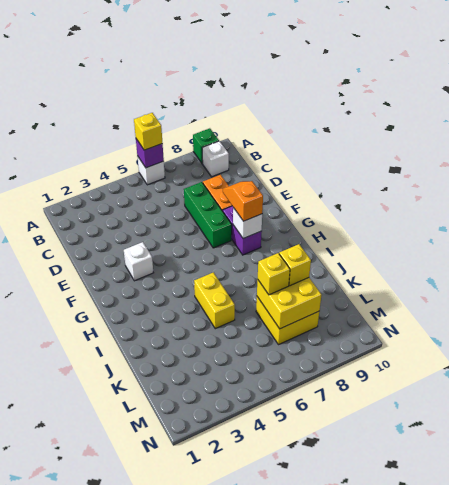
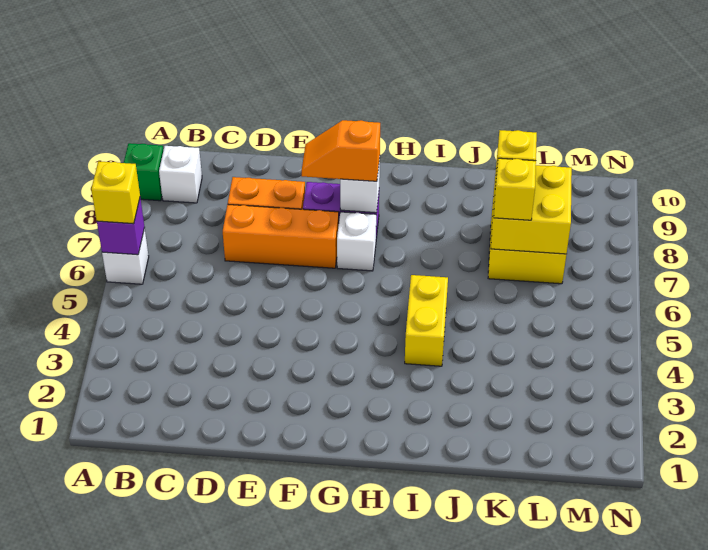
green 1x3 brick [184,182,232,248] -> orange 1x3 brick [223,204,339,268]
white 1x1 brick [124,242,153,281] -> white 1x1 brick moved to [337,212,376,271]
yellow 1x2 brick [194,272,235,329] -> yellow 1x2 brick turned to [405,275,448,366]

